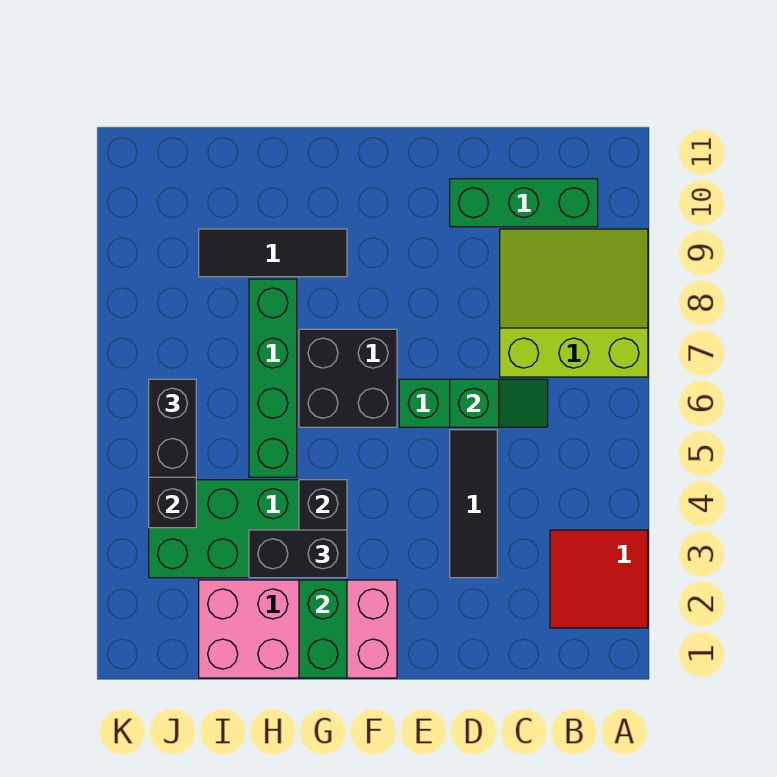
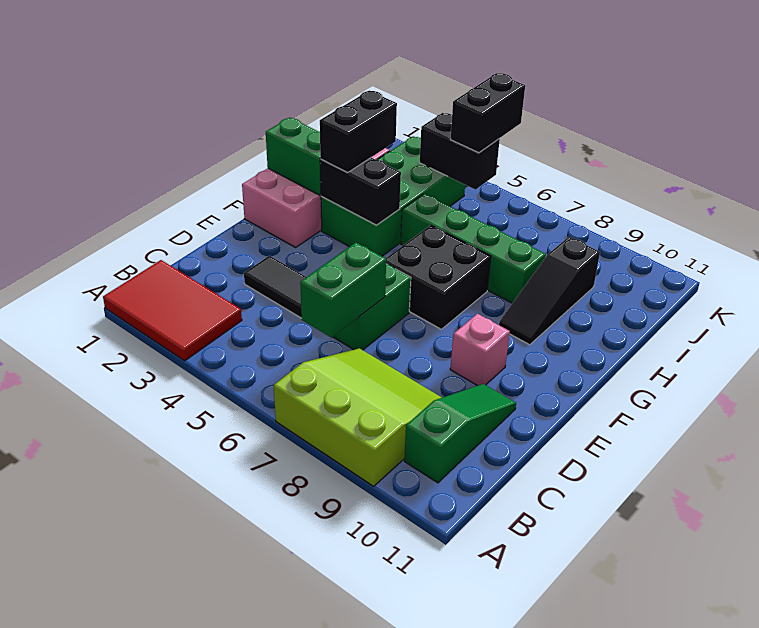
red 2x2 tile [550,530,648,628] -> red 2x3 tile [103,260,242,361]
lime 3x3 slope [500,229,648,377] -> lime 3x3 slope turned to [274,348,442,486]
green 1x3 brick [450,179,598,227] -> green 1x3 slope [404,384,516,483]
green 1x2 slope [450,379,548,427] -> green 1x2 brick [300,243,386,338]
none -> pink 1x1 brick [450,314,510,386]
black 1x3 tile [199,229,347,277] -> black 1x3 slope [499,237,600,345]
black 1x2 brick [149,379,196,477] -> black 1x2 brick turned to [450,73,525,153]

